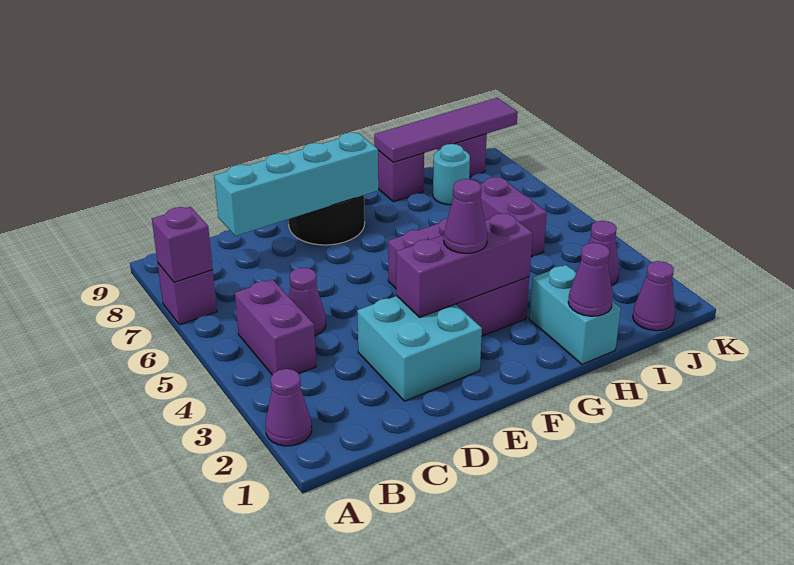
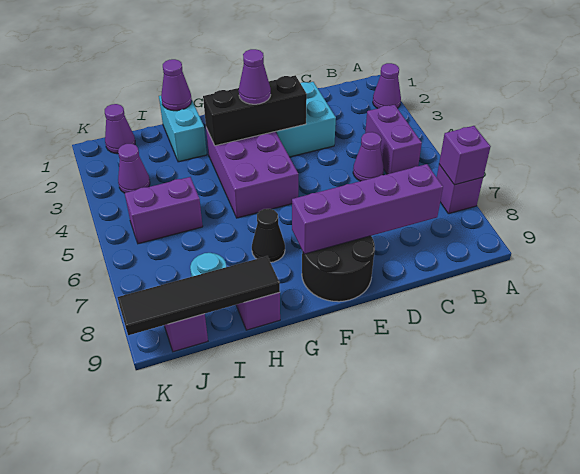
cyan 1x4 brick [214,132,378,236] -> purple 1x4 brick [292,164,443,254]
purple 1x3 brick [396,213,533,317] -> black 1x3 brick [203,75,307,146]
none -> black 1x1 cone [252,209,285,262]
purple 1x4 tile [374,98,518,162] -> black 1x4 tile [118,256,280,335]
purple 1x2 brick [480,177,547,257] -> purple 1x2 brick turned to [125,177,203,244]

